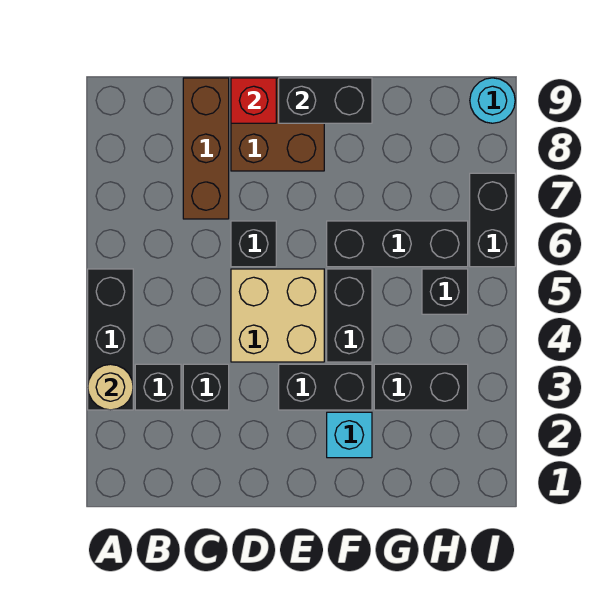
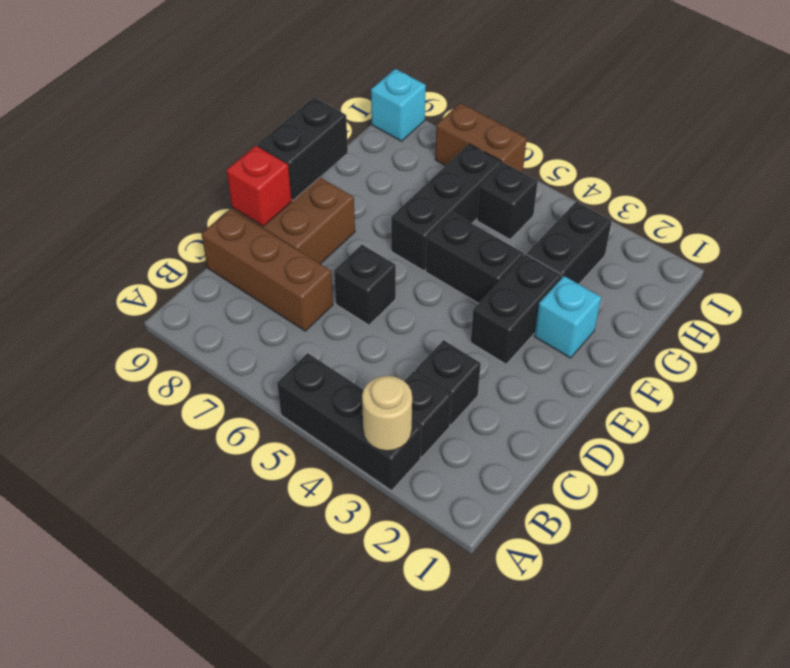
tan 2x2 brick [231,269,324,362] -> none
black 1x2 brick [470,173,515,267] -> brown 1x2 brick [435,103,527,173]
cyan 1x1 round brick [470,78,515,123] -> cyan 1x1 brick [371,69,426,141]

